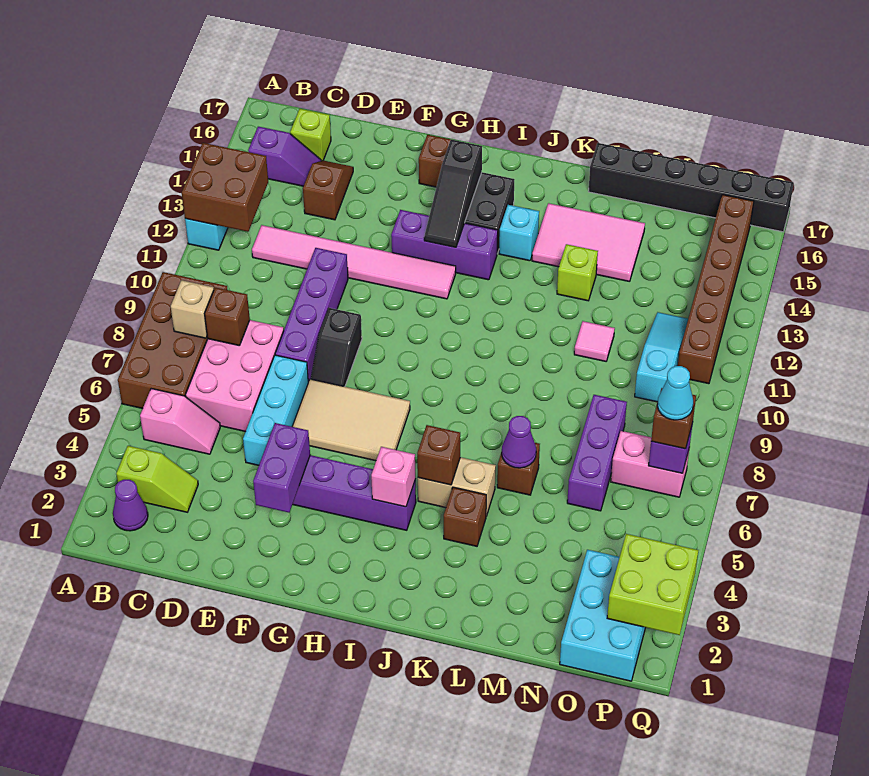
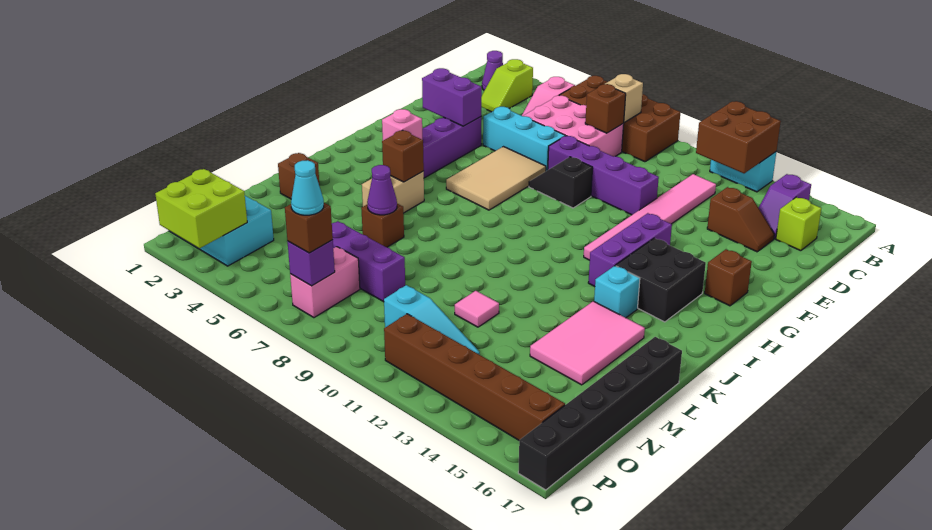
black 1x3 slope [424,140,482,247] -> none
brown 1x1 brick [444,487,486,546] -> brown 1x1 brick moved to [278,153,320,199]
lime 1x1 brick [557,244,598,301] -> none

